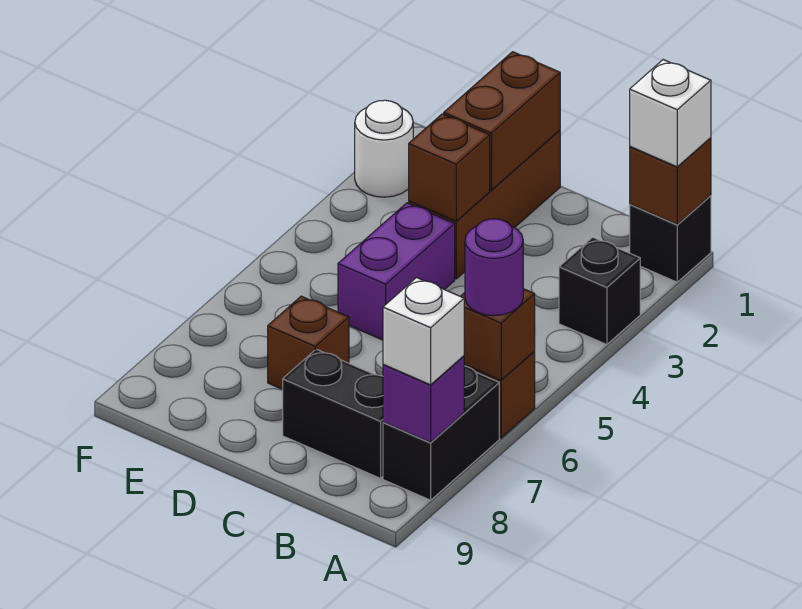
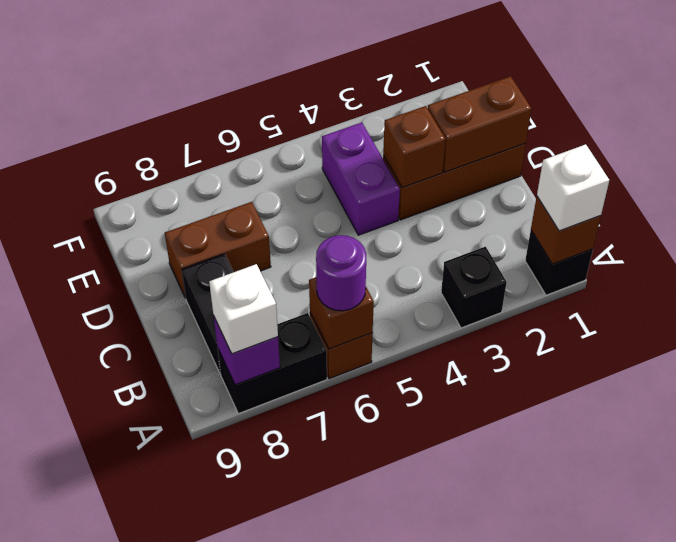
purple 1x2 brick [338,203,455,340] -> purple 1x2 brick turned to [322,122,400,235]
brown 1x1 brick [268,296,349,389] -> brown 1x2 brick [165,202,271,298]
white 1x1 round brick [355,100,413,197] -> none

